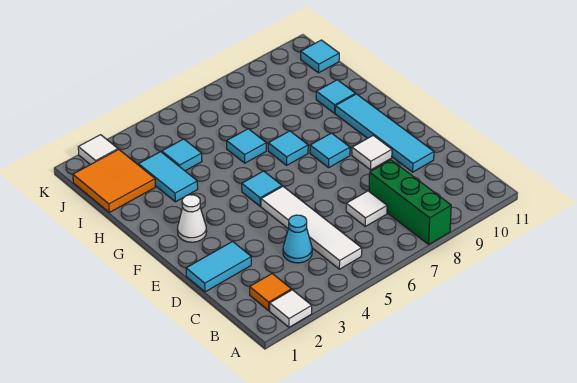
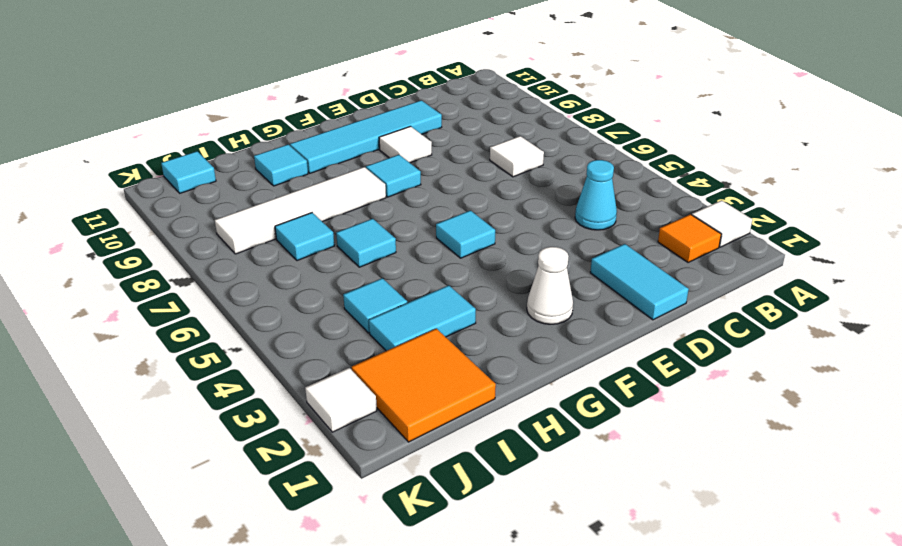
green 1x3 brick [369,160,451,244] -> none
white 1x4 tile [261,187,362,269] -> white 1x4 tile moved to [215,167,386,254]
cyan 1x1 tile [268,131,308,165] -> cyan 1x1 tile moved to [275,213,334,261]

